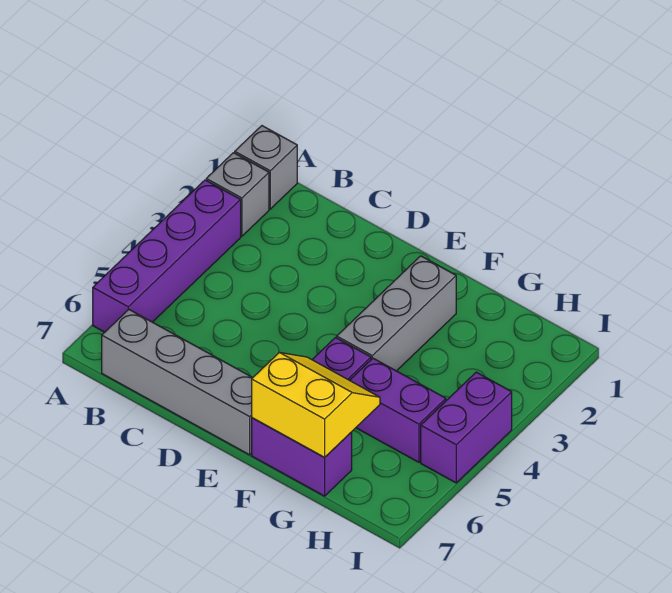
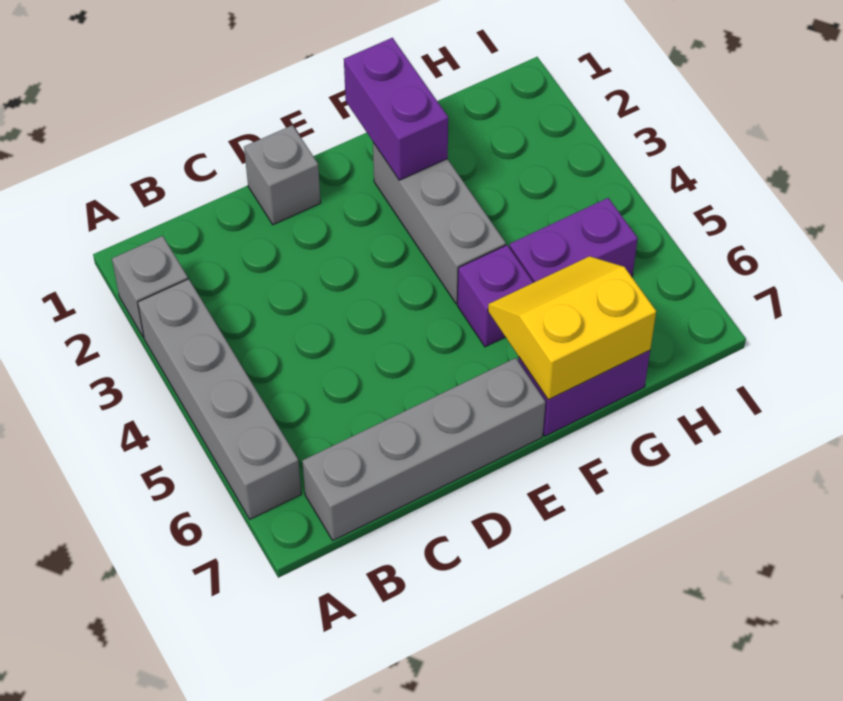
grey 1x1 brick [235,126,297,209] -> grey 1x1 brick moved to [244,125,321,225]
purple 1x4 brick [93,180,241,332] -> grey 1x4 brick [138,279,301,519]
purple 1x2 brick [421,372,512,483] -> purple 1x2 brick moved to [344,38,448,180]

